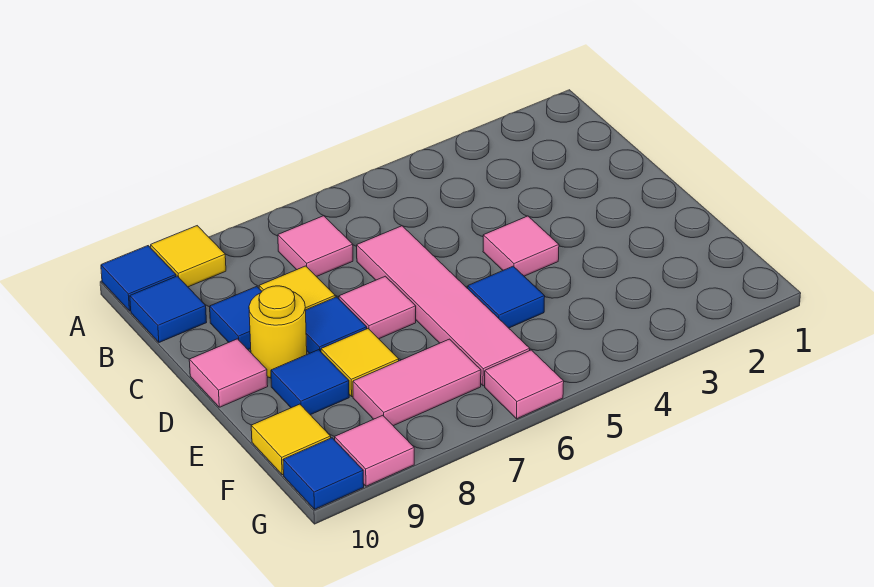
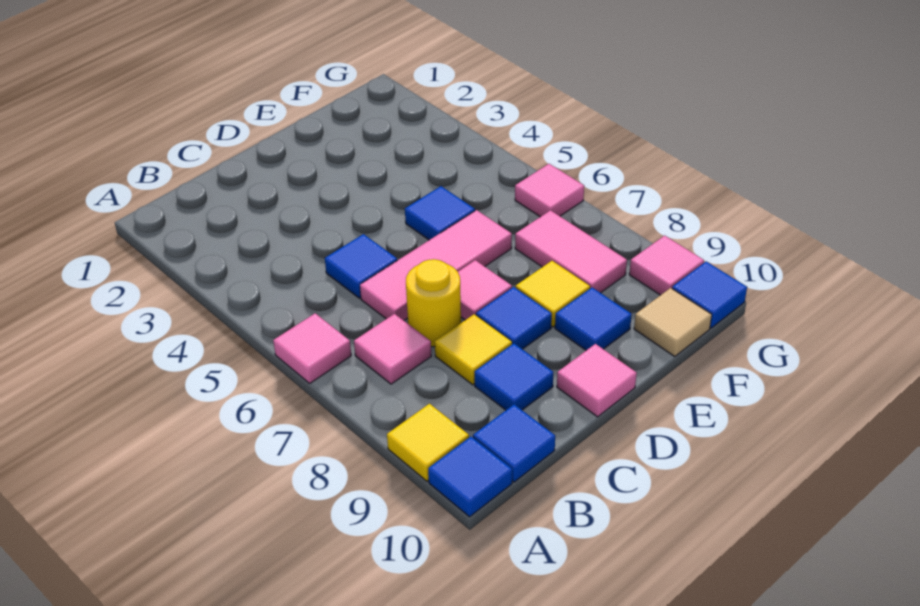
none -> blue 1x1 tile [325,234,397,298]
pink 1x4 tile [357,226,530,386] -> pink 1x3 tile [360,210,512,320]
pink 1x1 tile [483,216,559,276] -> pink 1x1 tile moved to [273,313,351,383]
yellow 1x1 round brick [249,286,307,378] -> yellow 1x1 round brick moved to [406,259,461,347]
yellow 1x1 tile [251,404,331,475] -> tan 1x1 tile [634,288,712,357]

